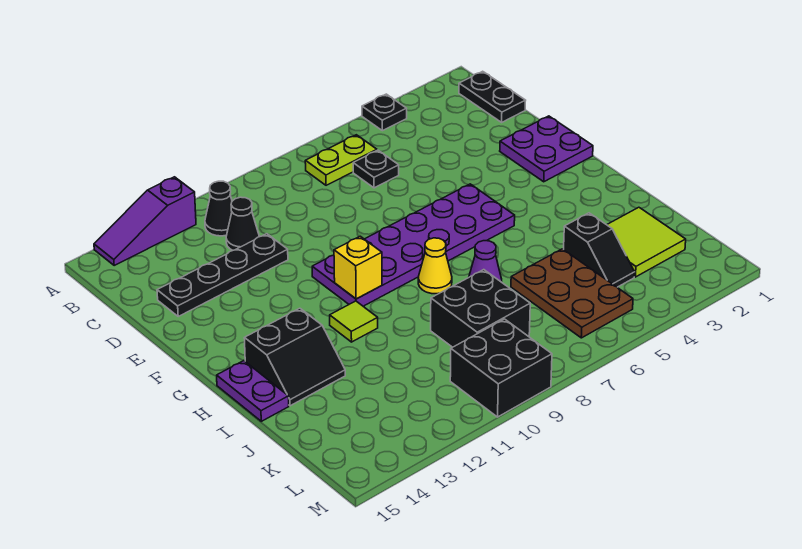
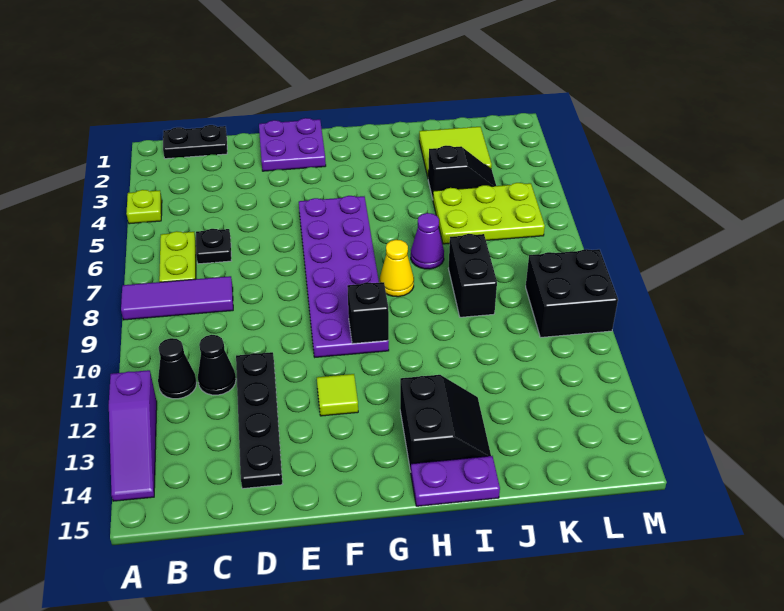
black 1x1 plate [362,94,407,131] -> lime 1x1 plate [127,190,162,224]
none -> purple 1x3 tile [121,276,233,320]
yellow 1x1 brick [334,236,382,299] -> black 1x1 brick [347,282,389,344]
lime 1x1 tile [330,301,378,342] -> lime 1x1 tile moved to [317,374,358,416]
brown 2x3 plate [511,249,633,338] -> lime 2x3 plate [433,183,545,244]
black 2x2 brick [431,270,530,347] -> black 1x2 brick [448,234,497,317]

